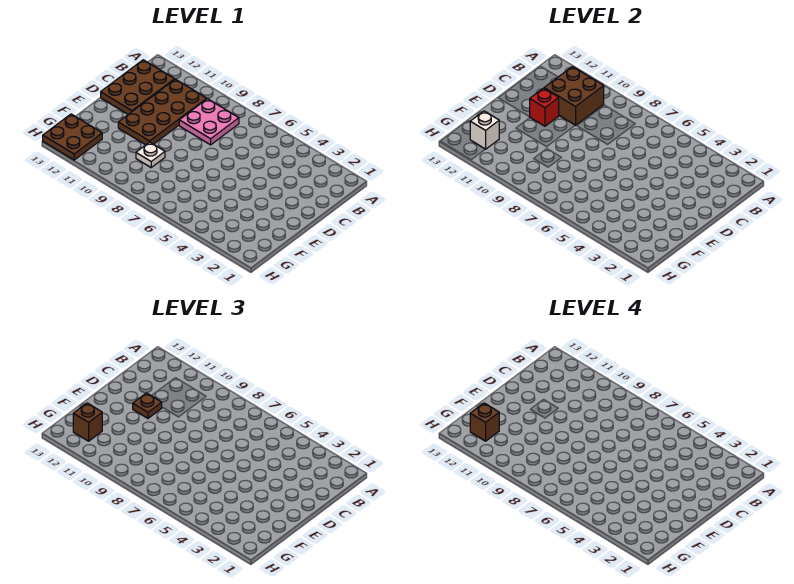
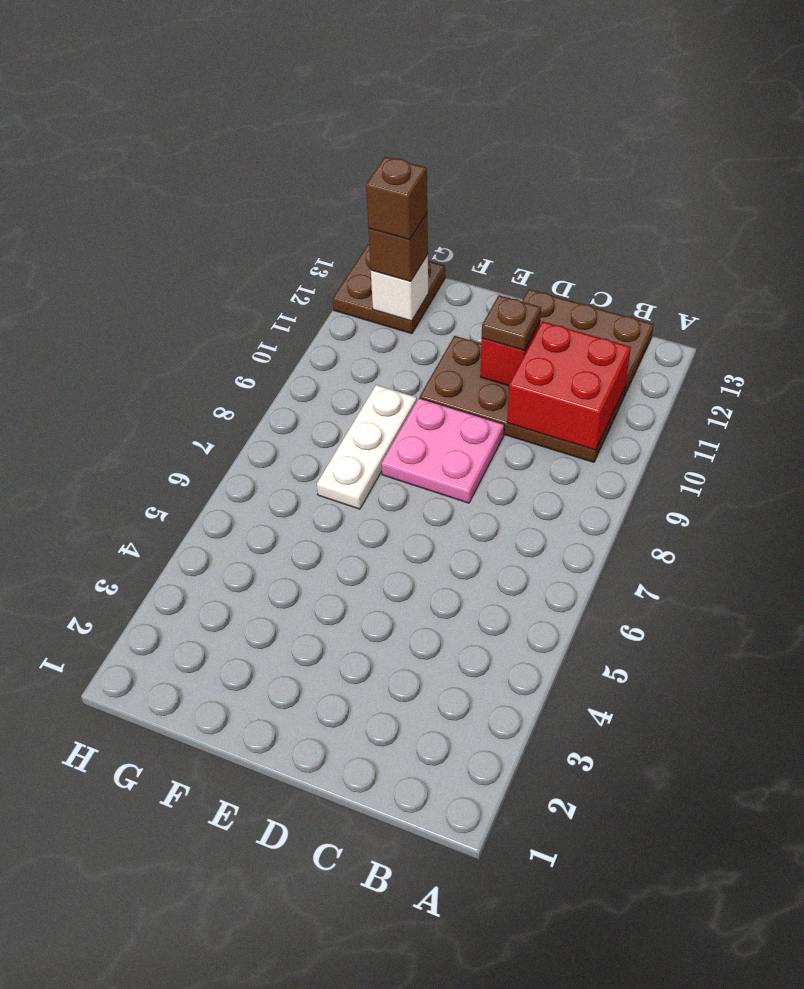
pink 2x2 plate [179,99,239,145] -> pink 2x2 plate moved to [381,398,504,503]
brown 2x2 brick [544,67,604,125] -> red 2x2 brick [507,321,631,450]
white 1x1 plate [136,142,165,167] -> white 1x3 plate [317,385,417,509]

